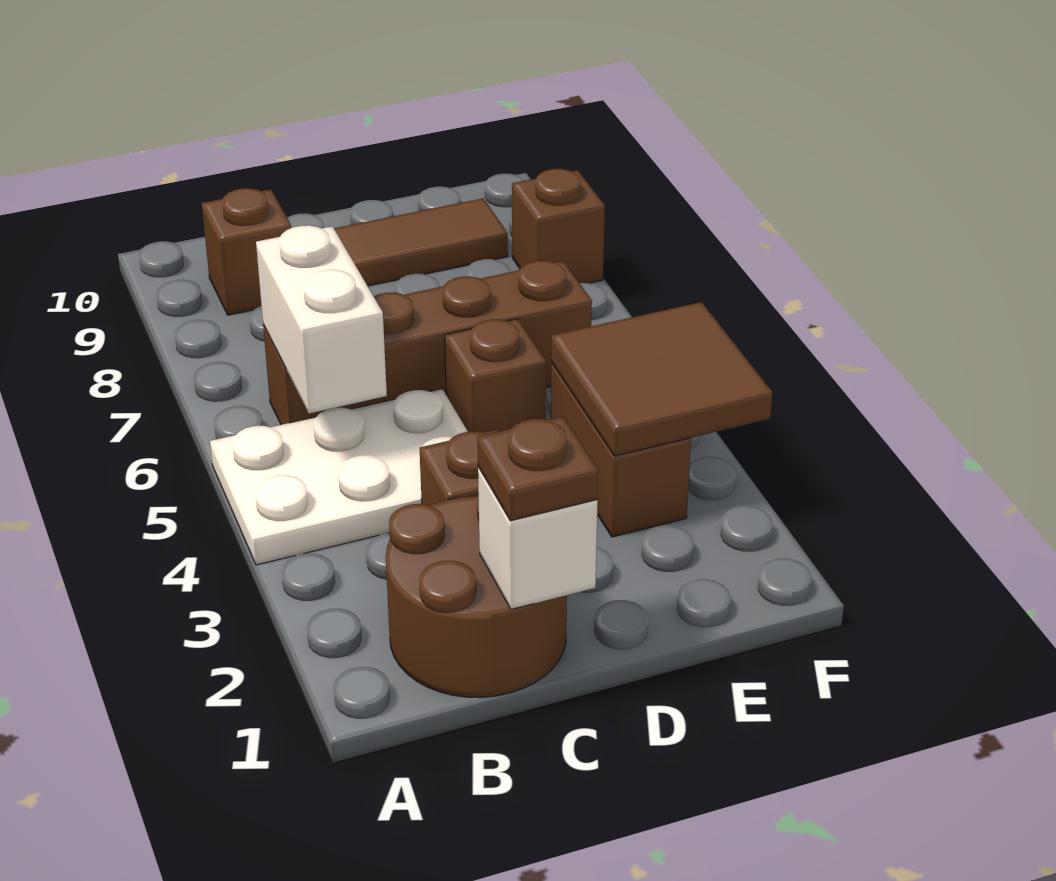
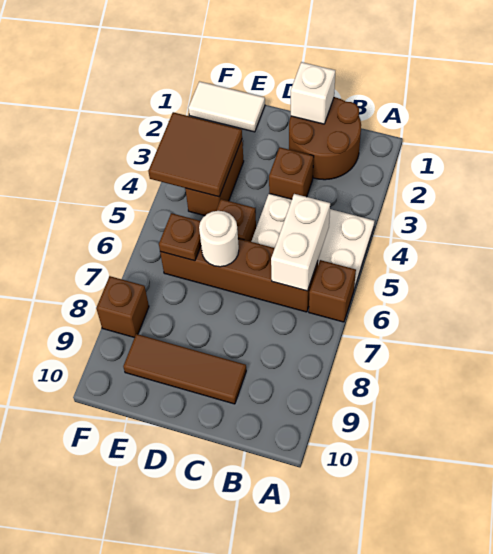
brown 1x1 brick [202,188,291,315] -> brown 1x1 brick moved to [309,260,356,322]
brown 1x1 plate [478,417,598,521] -> brown 1x1 plate moved to [159,213,201,261]
none -> white 1x1 round brick [199,211,239,267]
none -> white 1x2 tile [189,81,265,132]

